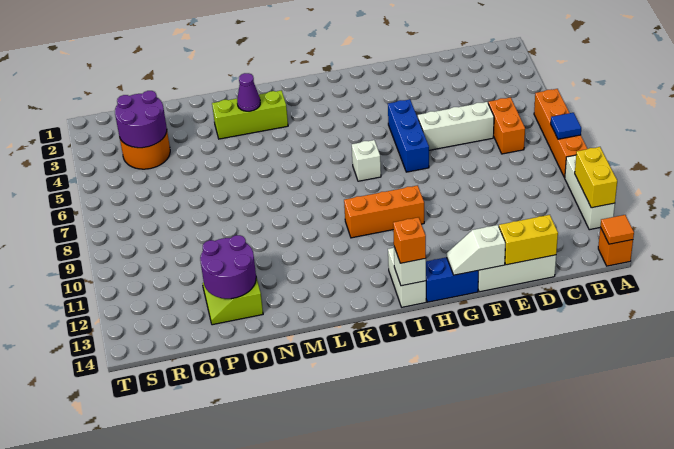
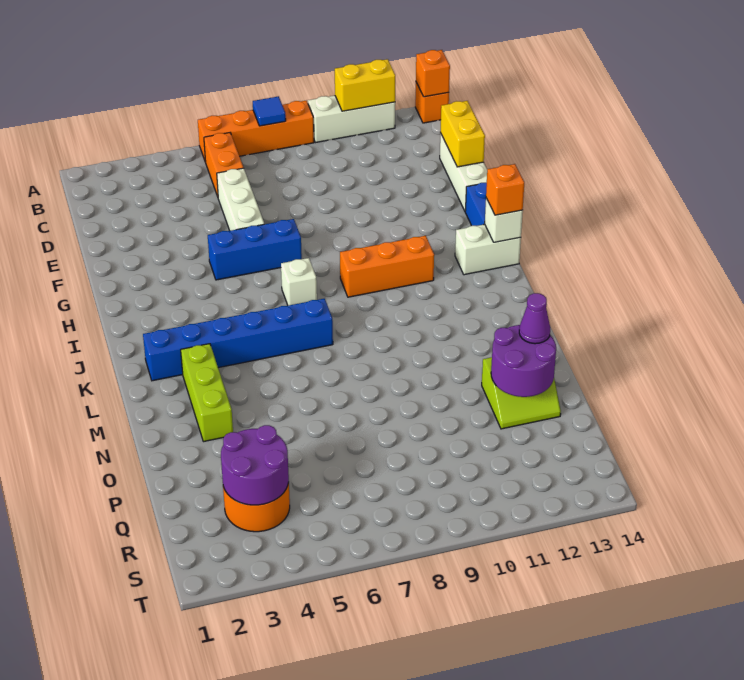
orange 1x1 tile [600,215,634,244] -> orange 1x1 brick [416,50,450,97]
orange 1x2 brick [488,97,525,154] -> orange 1x2 brick turned to [204,133,244,197]
white 1x2 slope [447,225,505,275] -> none
orange 1x3 brick [344,185,424,238] -> orange 1x3 brick turned to [340,236,434,297]
none -> blue 1x6 brick [143,299,333,381]
purple 1x1 cone [237,73,260,111] -> purple 1x1 cone moved to [519,293,550,344]

